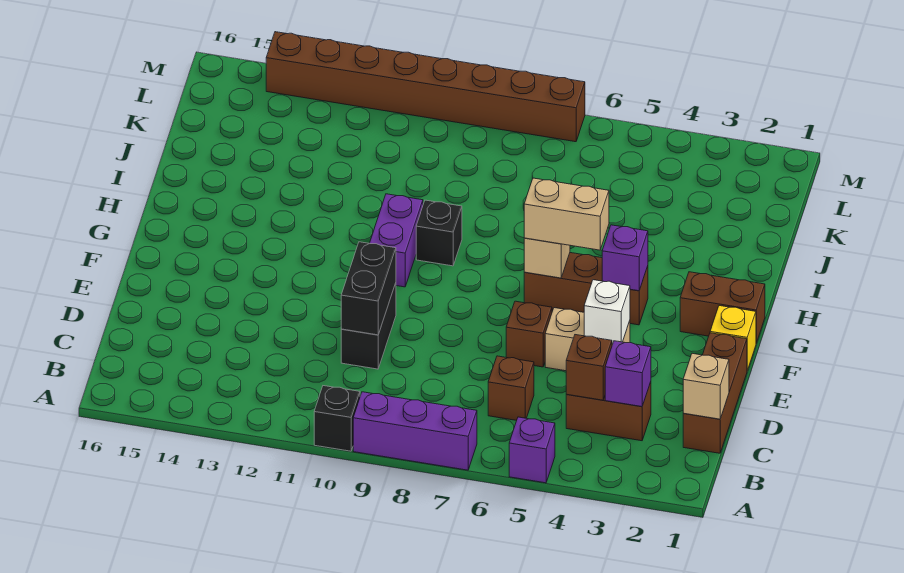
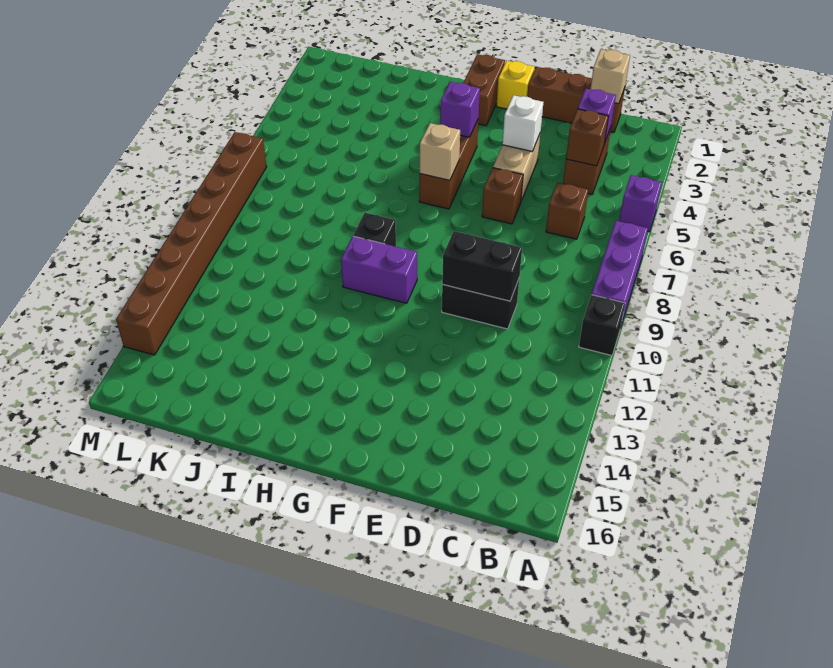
tan 1x2 brick [524,178,609,250] -> none

